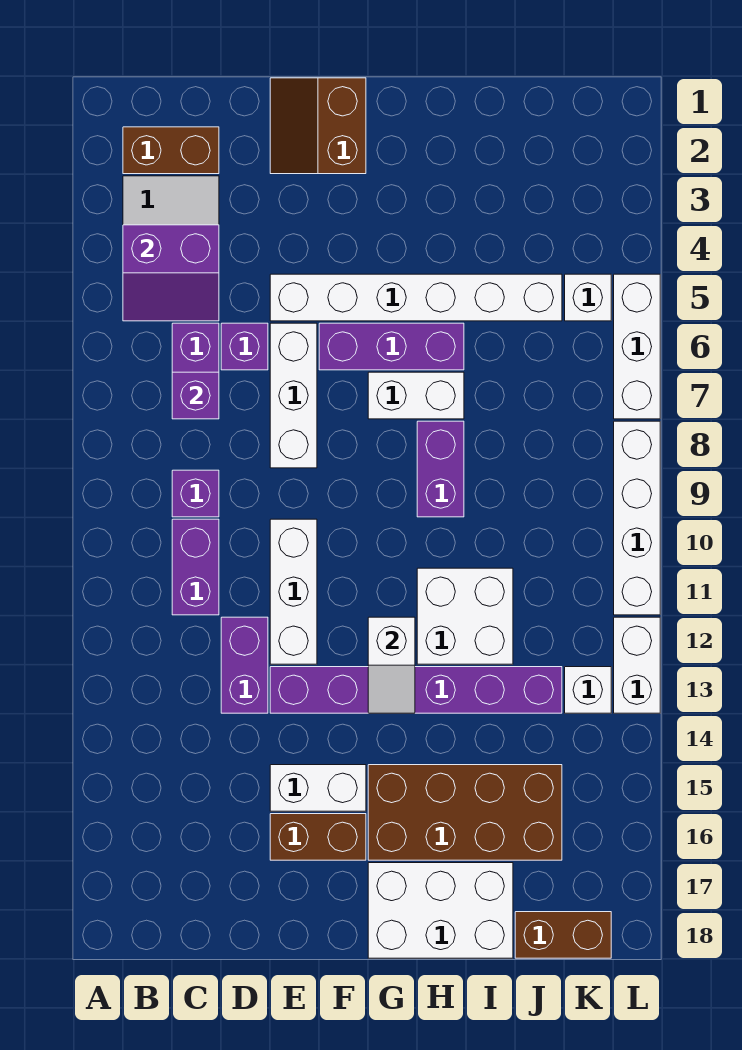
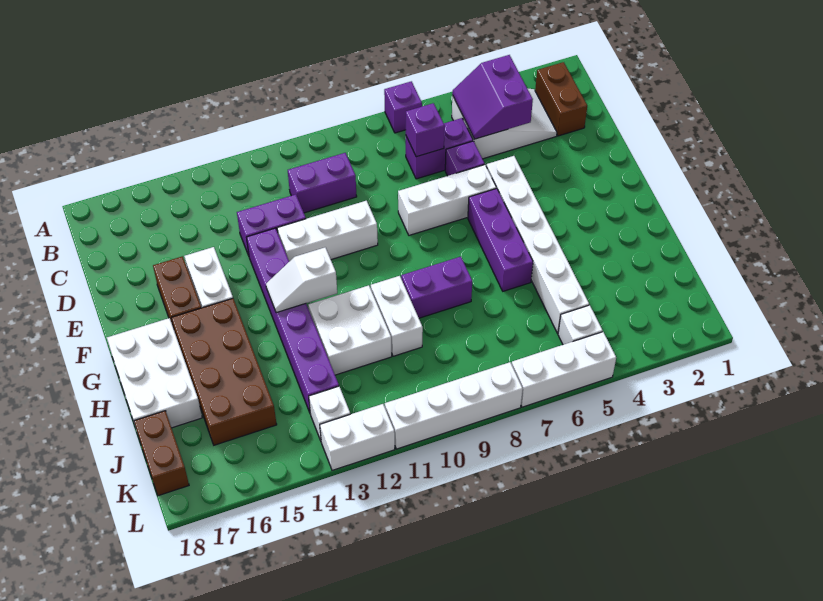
purple 1x1 brick [172,470,219,517] -> purple 1x1 brick moved to [384,81,422,133]
brown 2x2 slope [270,78,366,174] -> none
white 1x2 brick [368,372,464,419] -> white 1x2 brick moved to [371,276,423,356]

